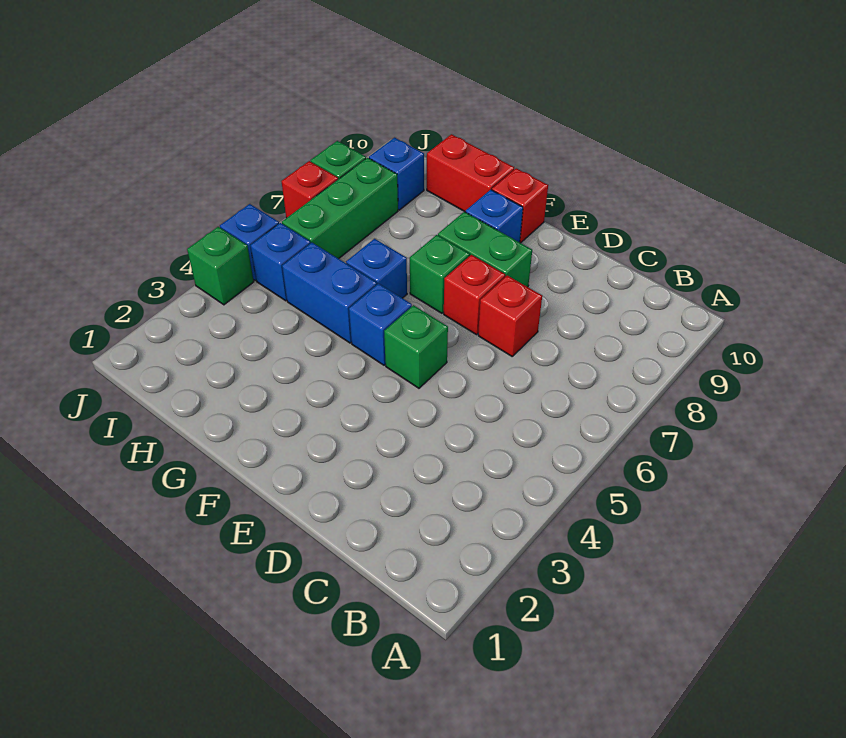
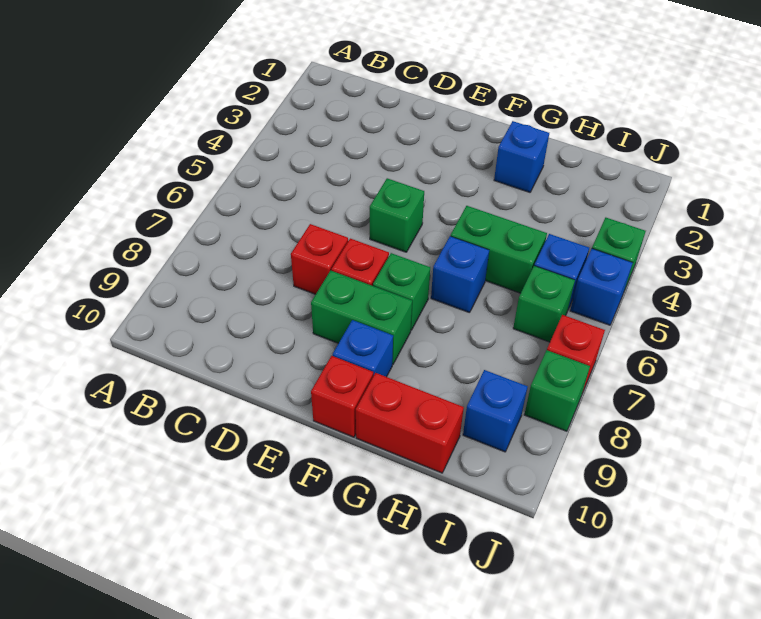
blue 1x1 brick [349,283,412,365] -> blue 1x1 brick moved to [494,121,549,192]
blue 1x2 brick [282,243,377,343] -> green 1x2 brick [451,206,547,293]
green 1x3 brick [282,158,398,259] -> green 1x1 brick [513,266,575,342]

